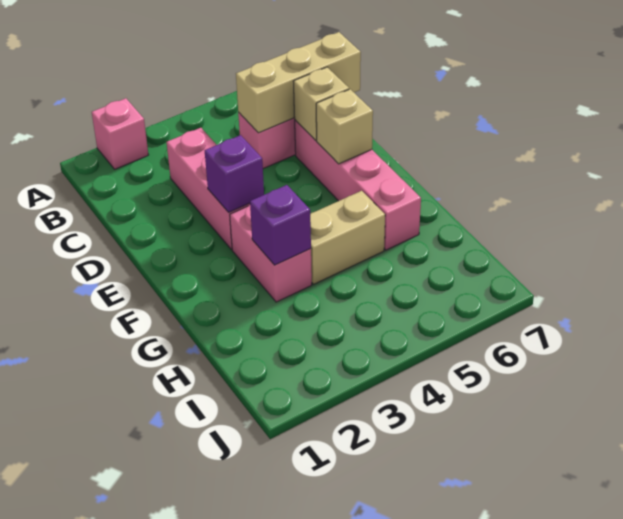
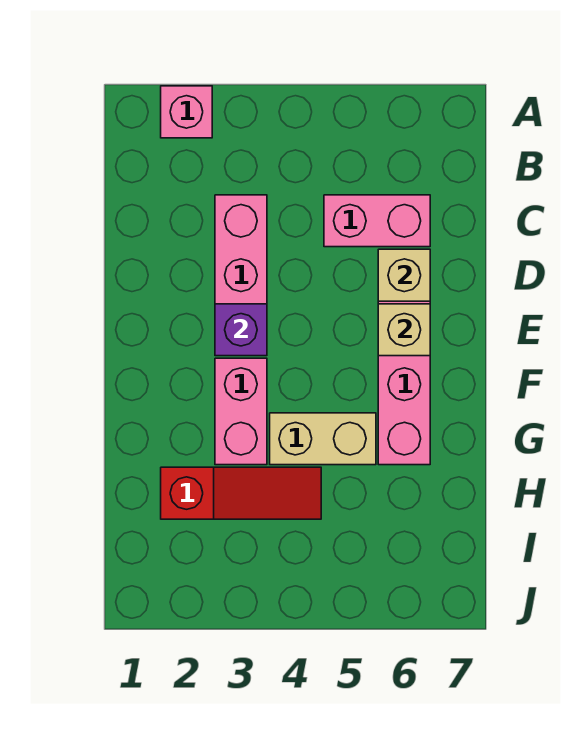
tan 1x3 brick [236,32,361,133] -> none
purple 1x1 brick [250,185,311,265] -> none
none -> red 1x3 slope [161,467,321,519]

